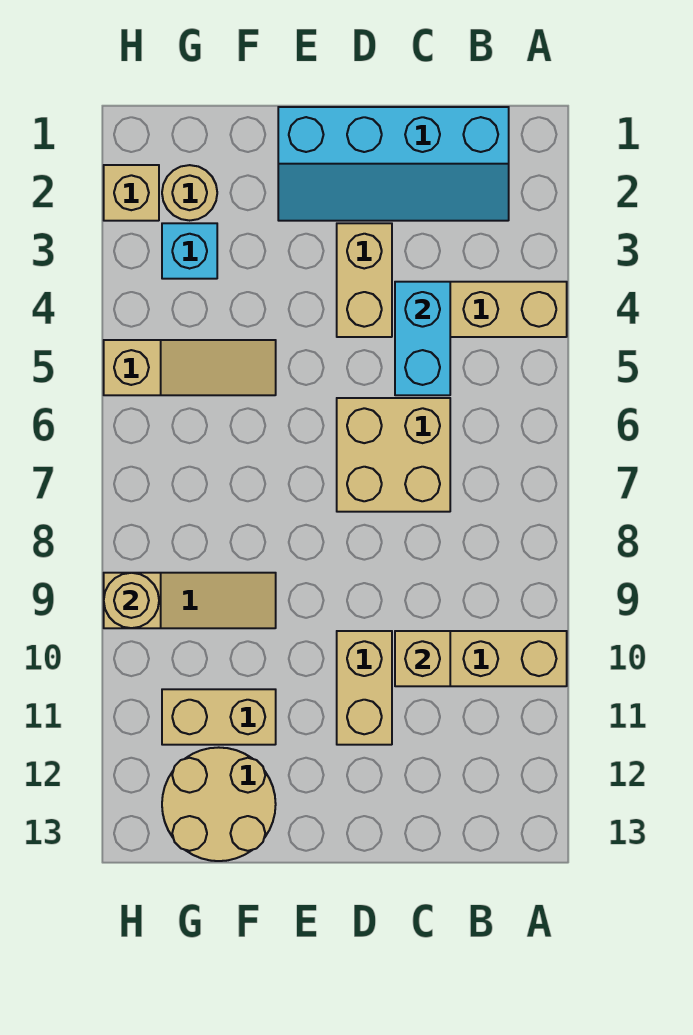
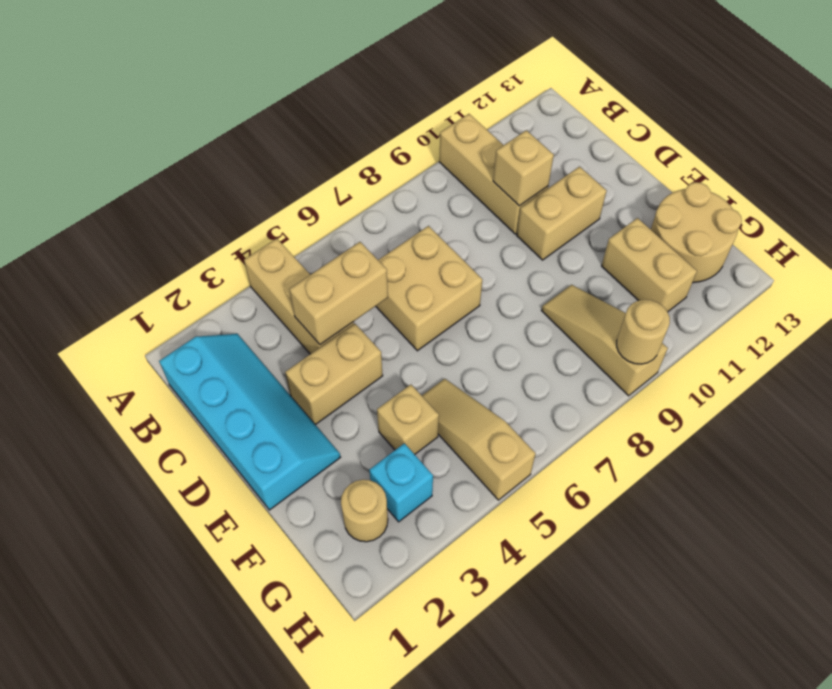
cyan 1x2 brick [395,282,450,395] -> tan 1x2 brick [289,242,388,345]
tan 1x1 brick [104,165,159,221] -> tan 1x1 brick moved to [377,385,439,454]

